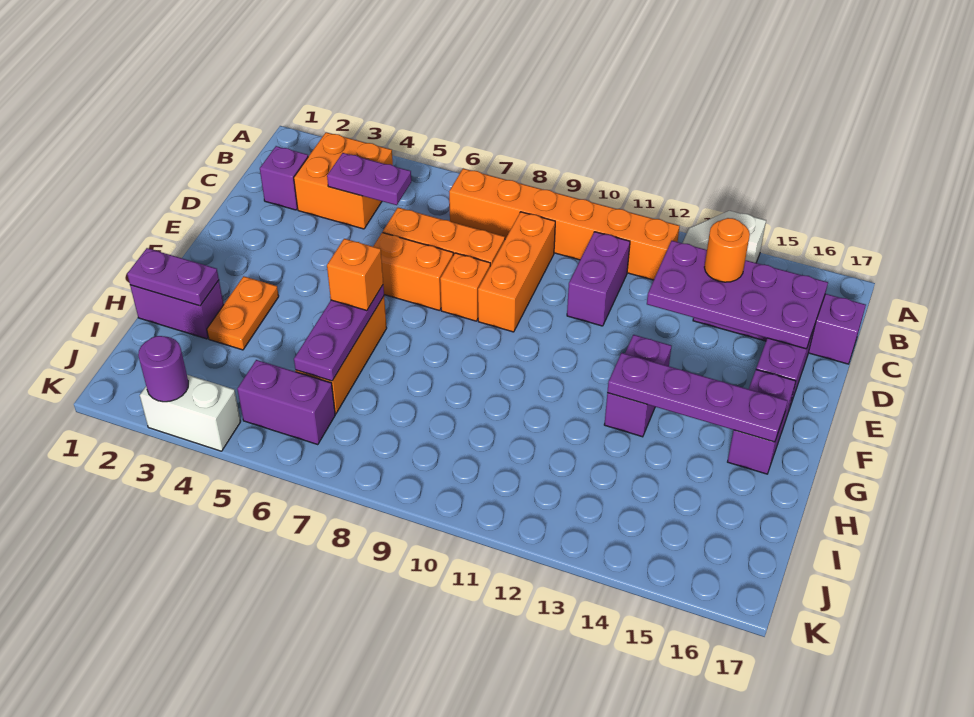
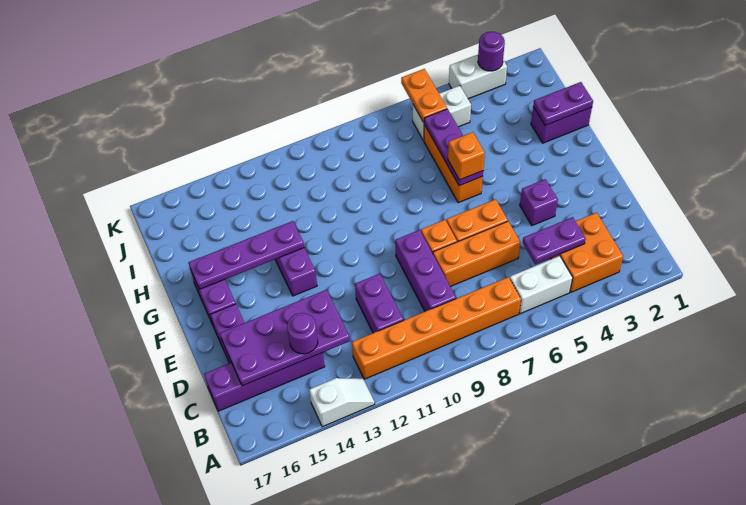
none -> white 1x2 brick [510,256,573,314]
purple 1x1 brick [260,146,308,210] -> purple 1x1 brick moved to [520,179,558,226]
orange 1x3 brick [478,212,555,332] -> purple 1x3 brick [395,230,456,311]
orange 1x1 round brick [704,218,750,282] -> purple 1x1 round brick [287,313,318,354]
orange 1x2 plate [207,276,279,350] -> orange 1x2 plate moved to [401,69,447,122]
purple 1x2 brick [237,360,335,445] -> white 1x2 brick [413,86,471,140]

